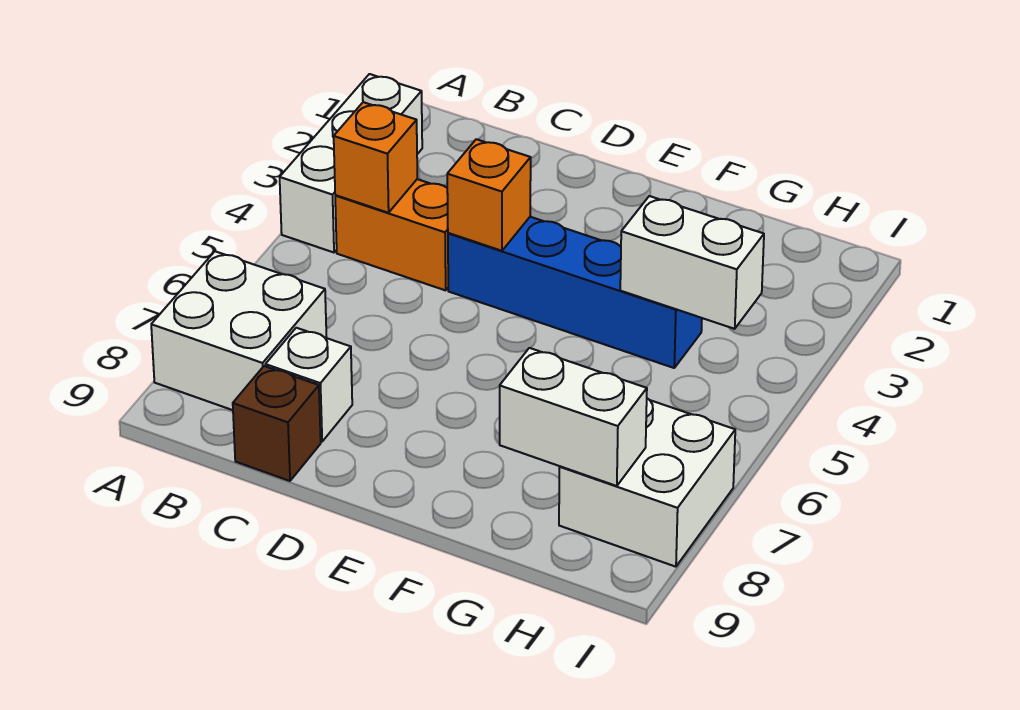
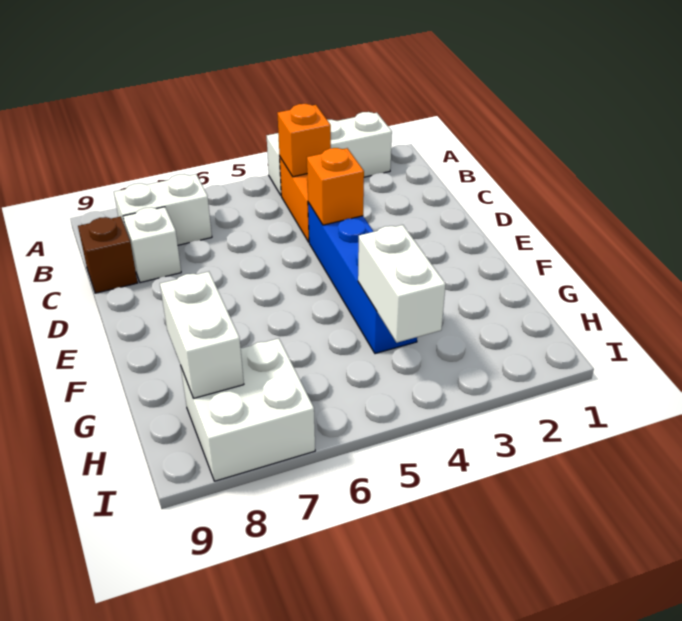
white 2x2 brick [151,251,327,410] -> white 1x2 brick [114,174,212,245]

